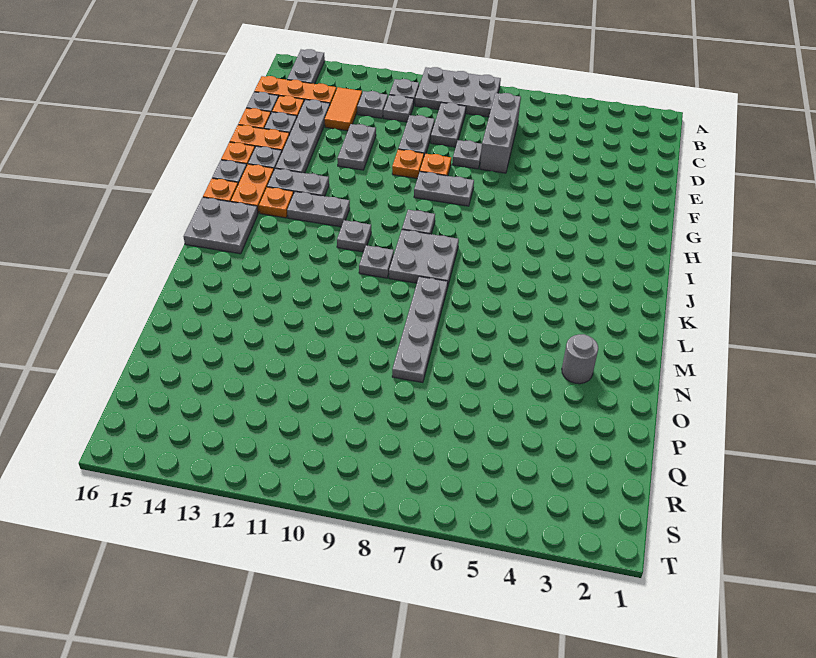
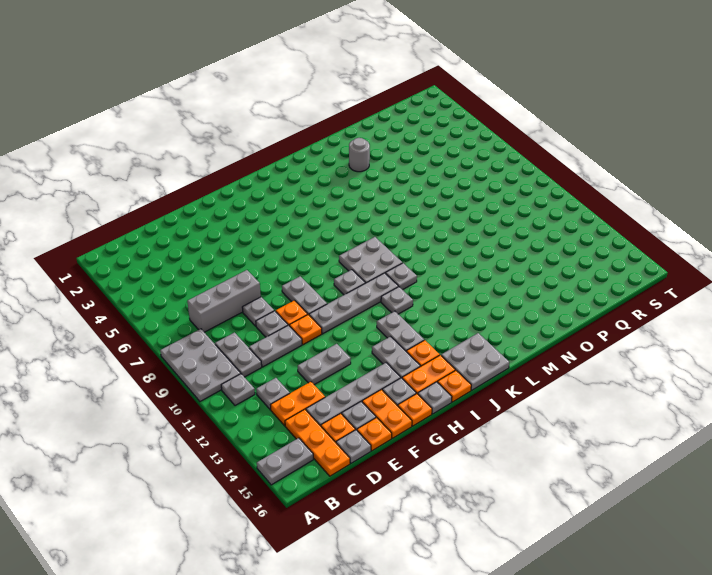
grey 1x2 plate [431,103,466,147] -> grey 1x2 plate turned to [215,333,262,377]
grey 1x1 plate [383,95,414,122] -> grey 1x1 plate moved to [256,311,288,337]
orange 1x2 tile [325,87,362,131] -> orange 1x2 plate [271,382,325,426]
grey 1x4 plate [392,277,448,383] -> grey 1x4 plate moved to [309,273,398,334]

